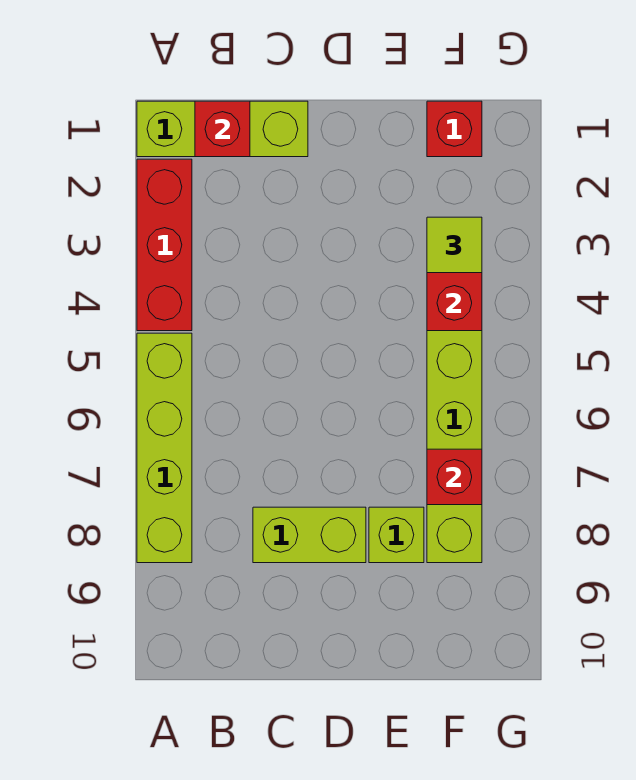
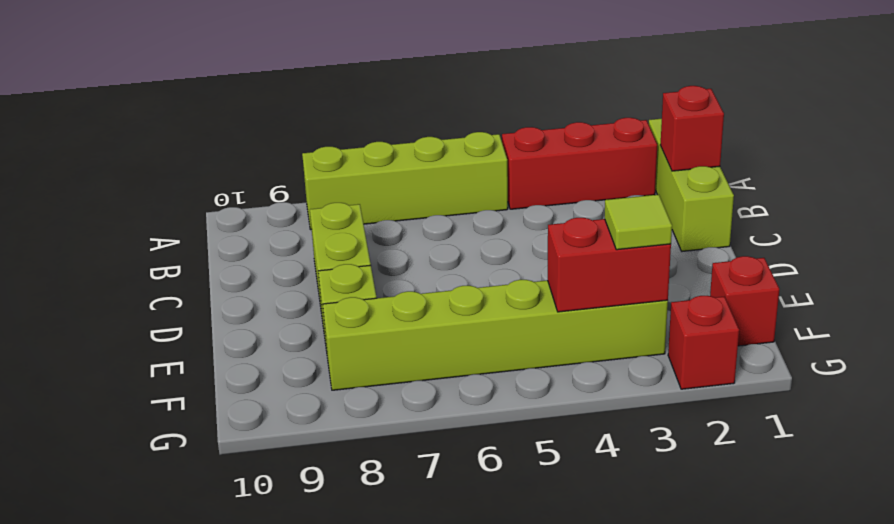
red 1x1 brick [427,449,482,505] -> red 1x1 brick moved to [668,296,739,389]

